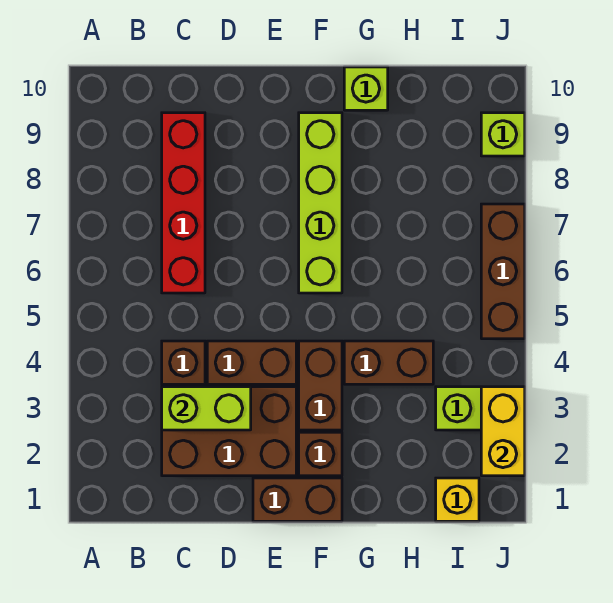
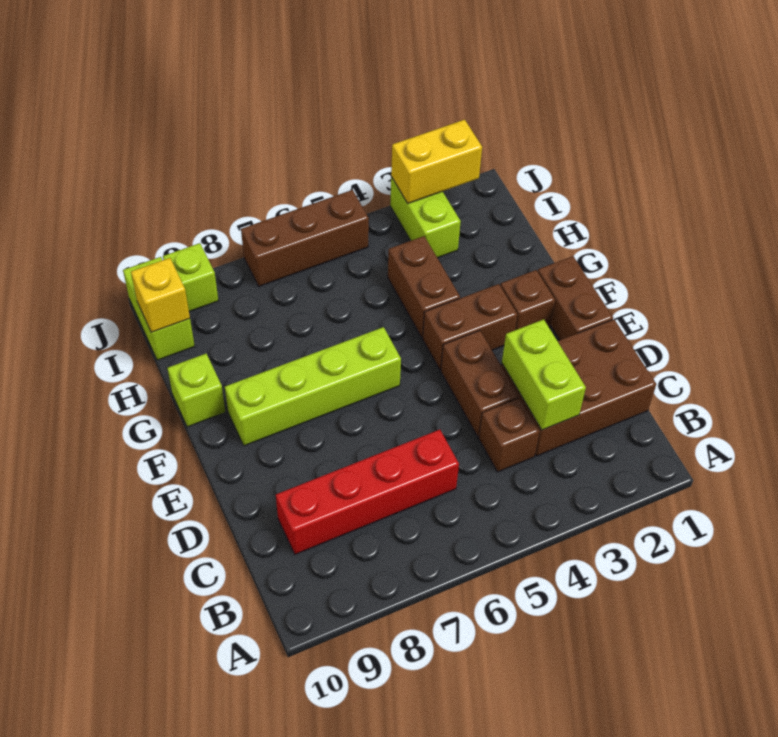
brown 2x3 brick [162,387,296,476] -> brown 2x3 brick turned to [501,319,656,456]
yellow 1x1 brick [436,478,479,521] -> yellow 1x1 brick moved to [131,258,190,332]
none -> lime 1x2 brick [123,257,195,360]

